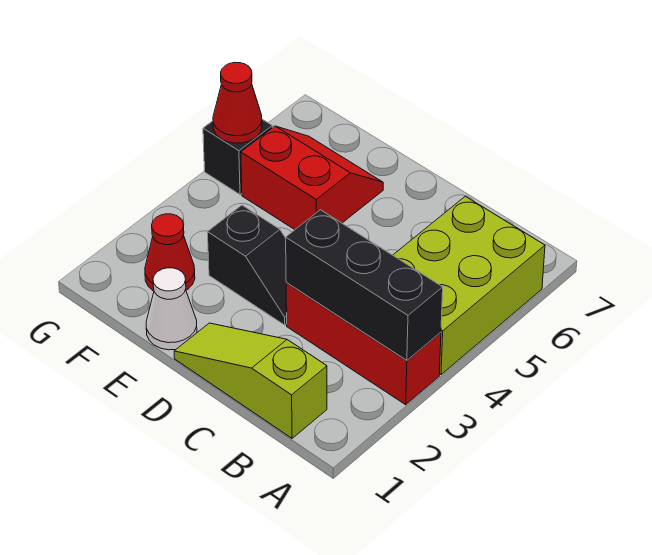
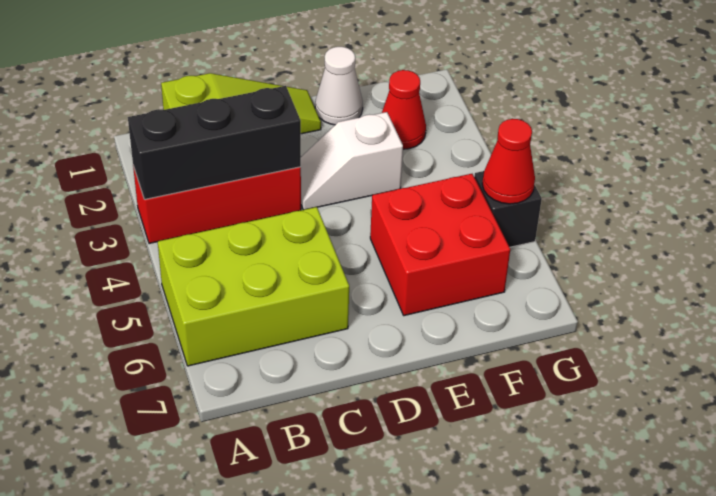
lime 2x3 brick [393,196,545,375] -> lime 2x3 brick turned to [158,207,349,366]
black 1x2 slope [207,205,287,325] -> white 1x2 slope [301,112,403,210]
red 2x2 slope [241,126,383,230] -> red 2x2 brick [370,174,510,316]

